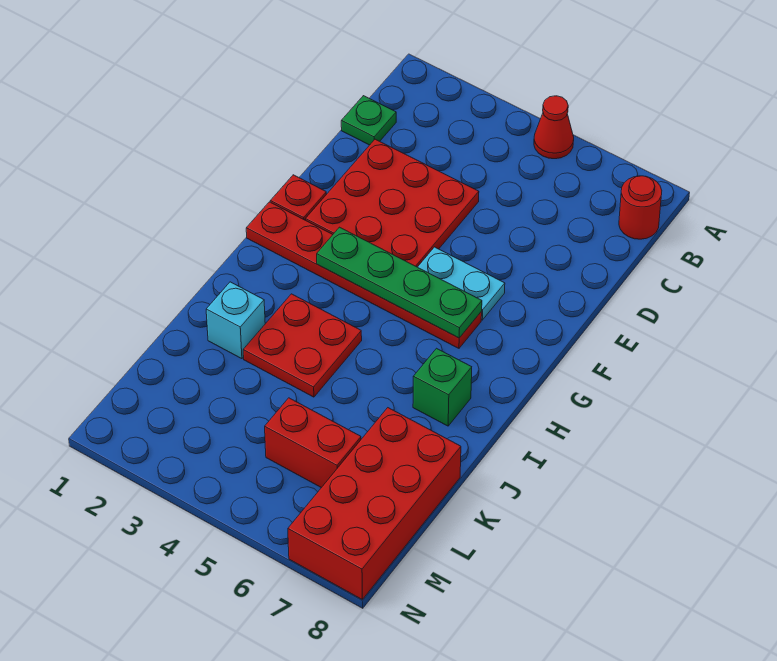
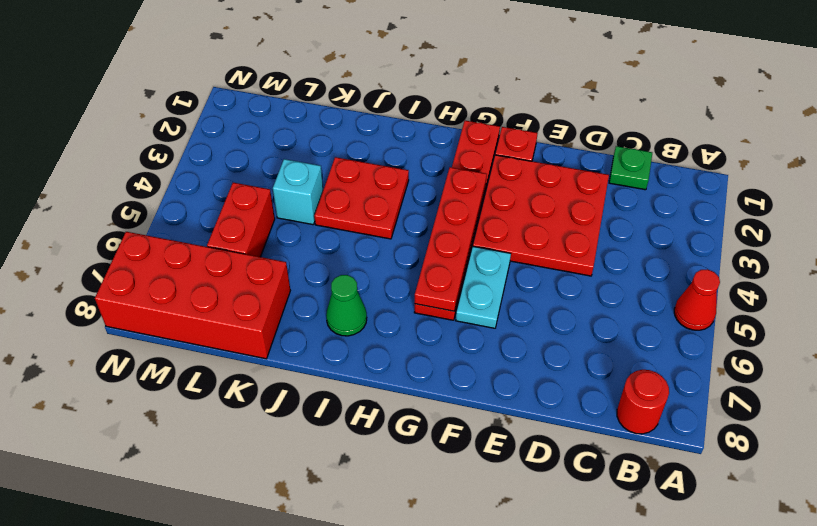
green 1x4 plate [317,227,482,338] -> red 1x4 plate [415,167,487,311]
green 1x1 brick [413,348,472,426] -> green 1x1 cone [326,275,367,336]
cyan 1x1 brick [206,282,265,359] -> cyan 1x1 brick moved to [273,159,323,225]

